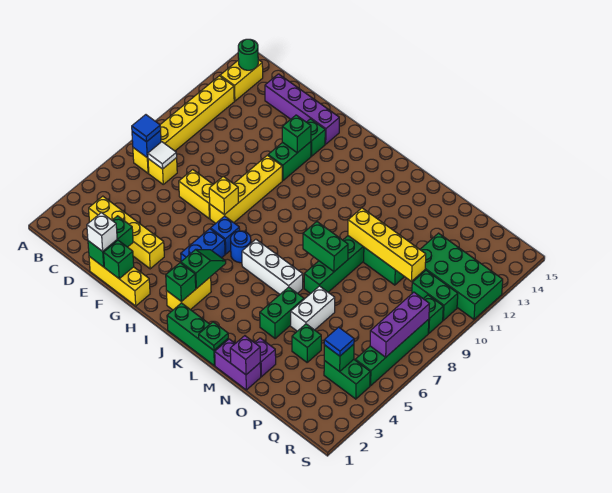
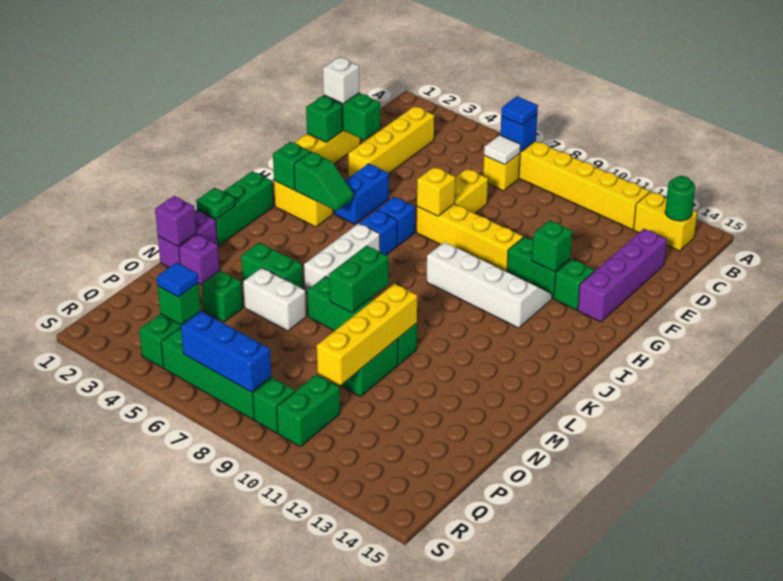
blue 1x2 brick [181,229,225,261] -> blue 1x2 brick turned to [335,164,389,224]
none -> white 2x4 slope [427,242,552,328]
blue 1x1 round brick [230,231,251,263] -> blue 1x1 brick [360,210,398,255]
green 2x4 brick [416,233,503,319] -> none
purple 1x3 brick [370,292,429,357] -> blue 1x3 brick [181,311,271,392]

